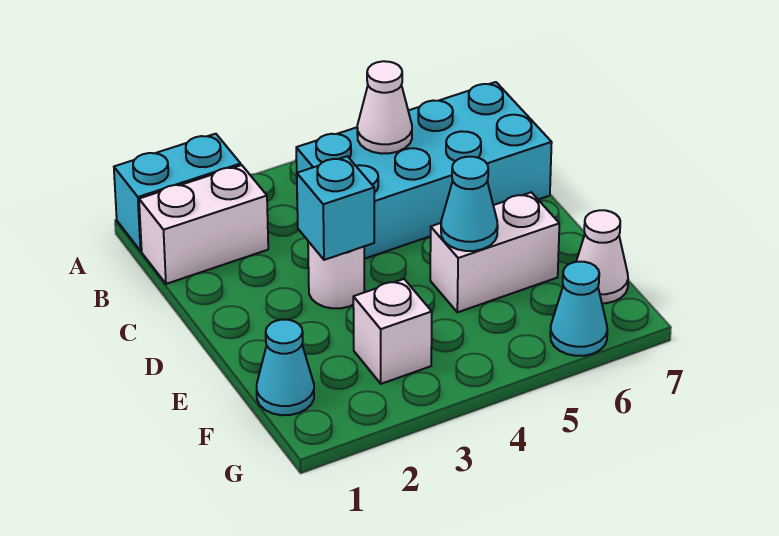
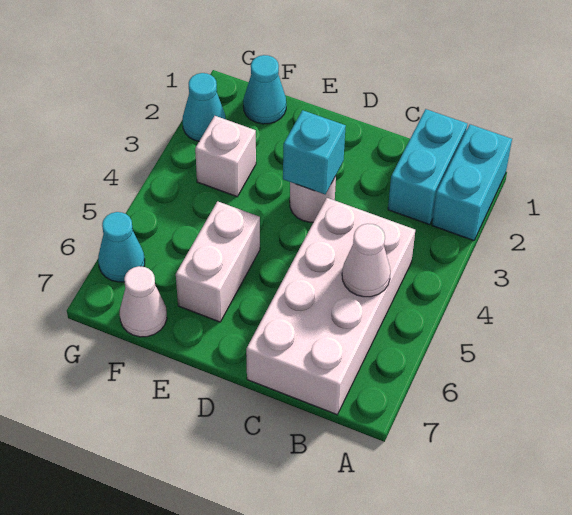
white 1x2 brick [139,165,268,284] -> cyan 1x2 brick [388,109,467,225]
cyan 2x4 brick [296,82,552,259] -> white 2x4 brick [246,198,415,415]
cyan 1x1 cone [441,157,498,251] -> cyan 1x1 cone moved to [183,73,226,141]

